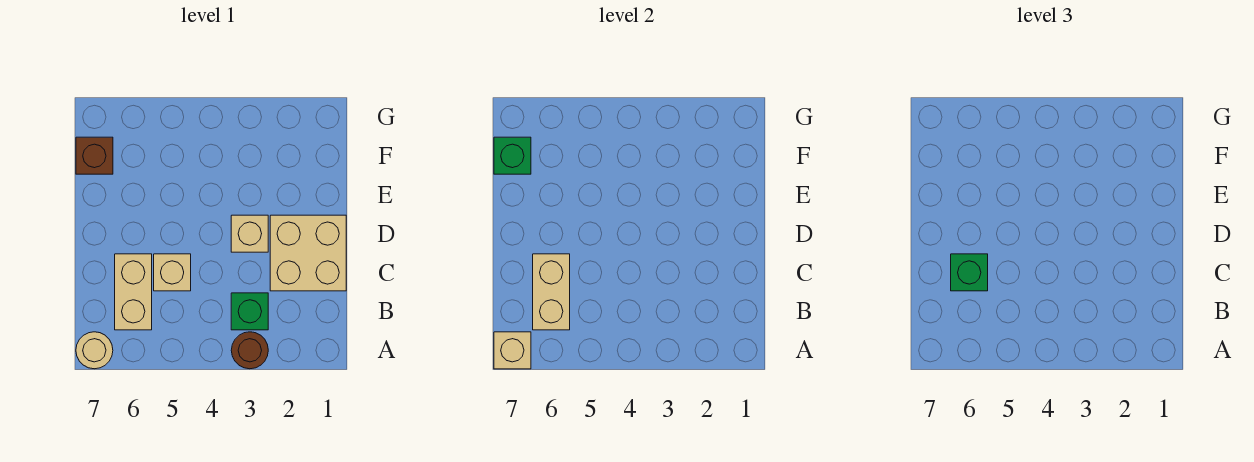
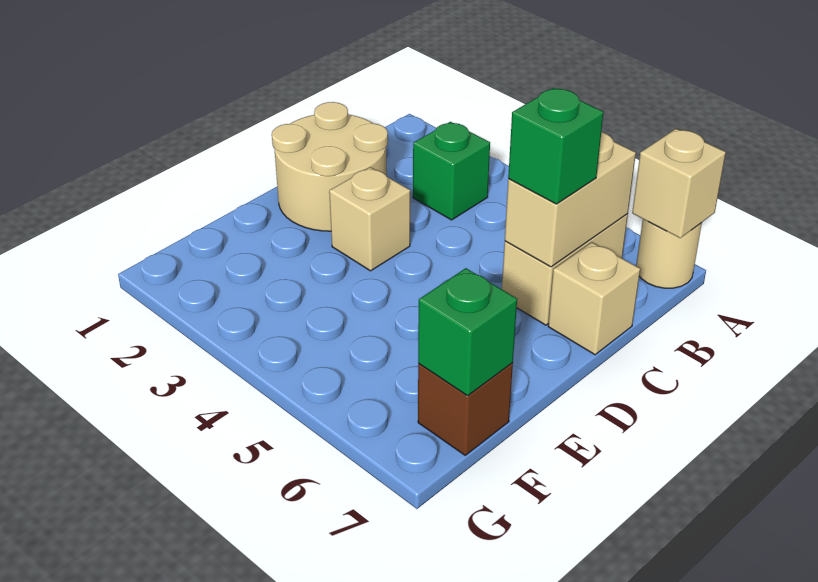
brown 1x1 round brick [231,332,268,369] -> none
tan 2x2 brick [270,215,346,291] -> tan 2x2 round brick [272,102,388,231]
tan 1x1 brick [154,254,191,291] -> tan 1x1 brick moved to [548,242,640,355]

